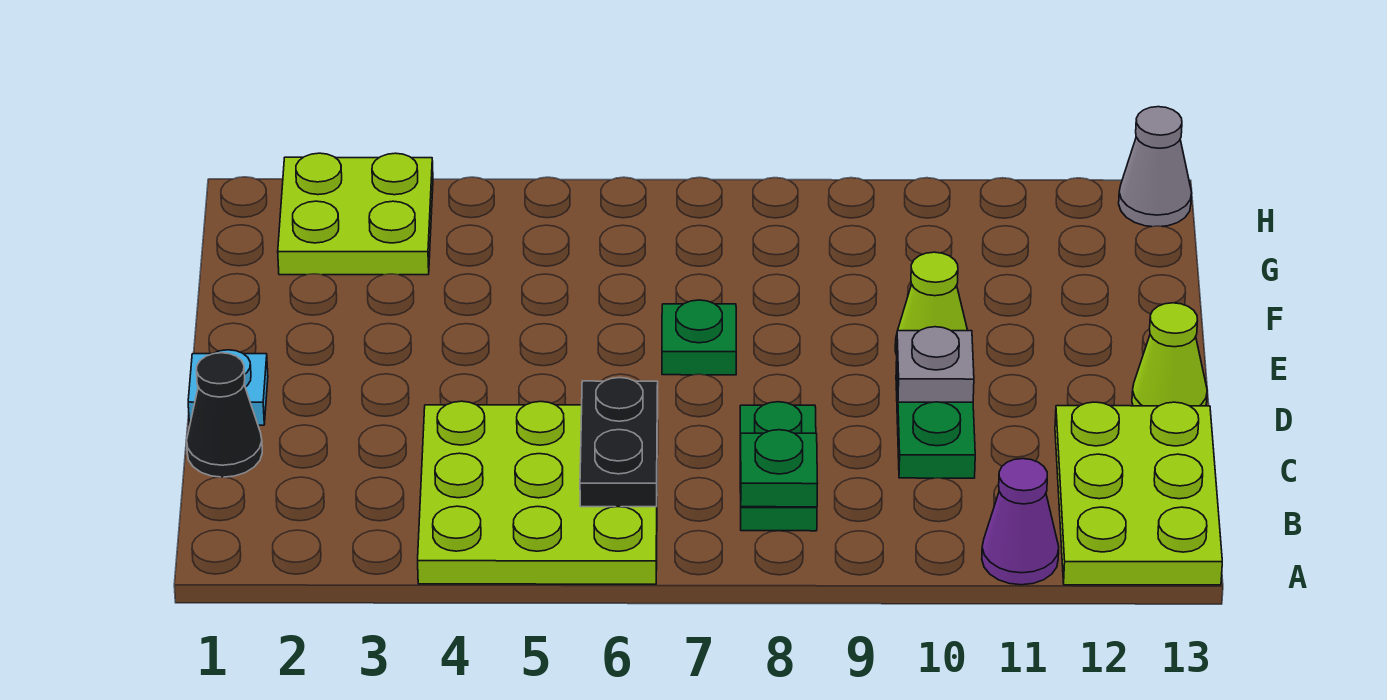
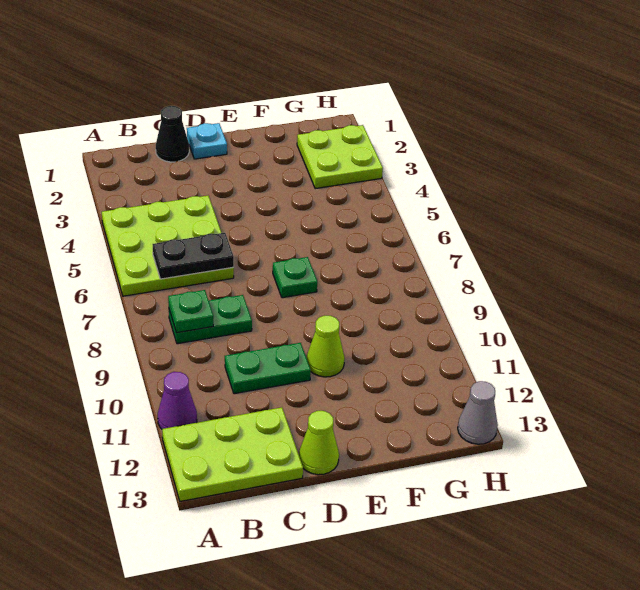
grey 1x1 plate [897,327,974,402] -> none

